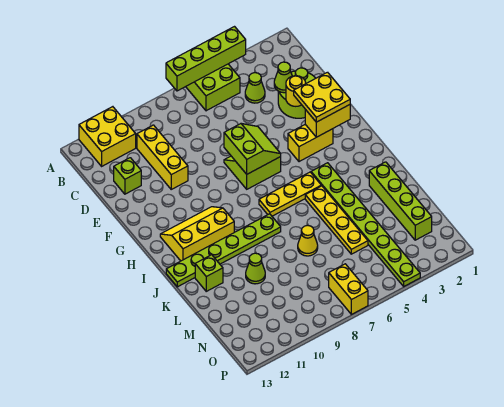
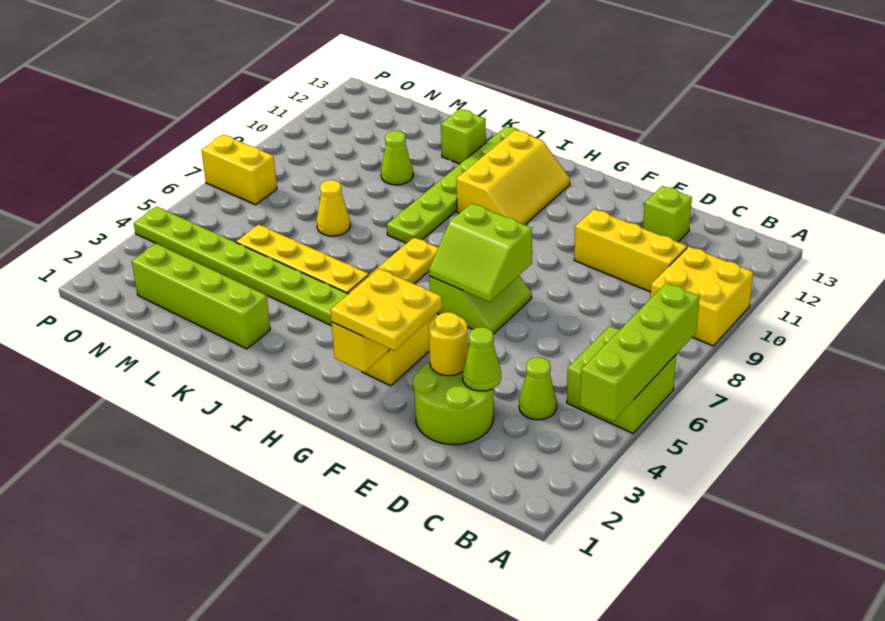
yellow 2x2 brick [79,107,136,166] -> yellow 2x2 brick moved to [650,247,753,346]

